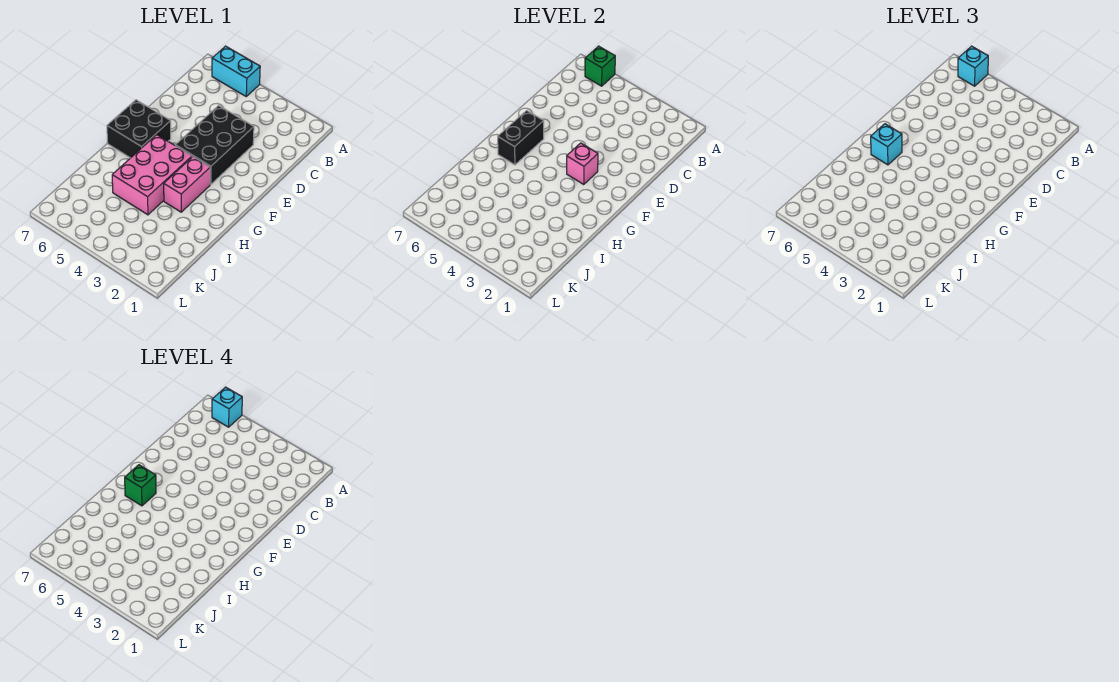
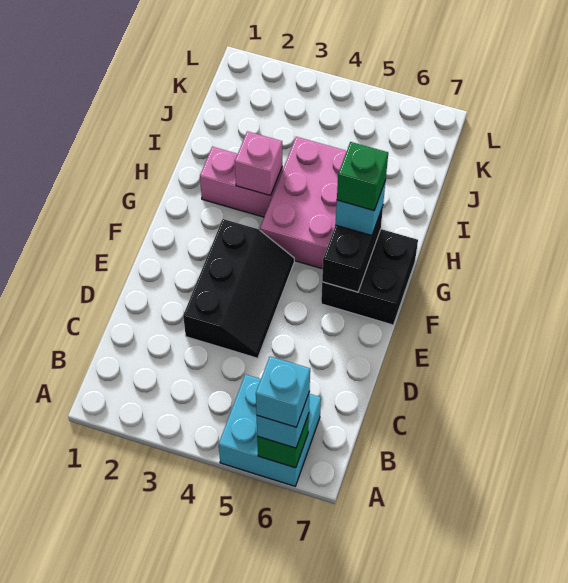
cyan 1x2 brick [212,46,260,96] -> cyan 2x2 brick [219,374,321,486]
black 2x3 brick [175,106,254,184] -> black 2x3 slope [183,219,294,358]
pink 1x1 brick [567,143,598,184] -> pink 1x1 brick moved to [235,131,282,196]
pink 1x2 brick [164,157,210,212] -> pink 1x2 brick turned to [200,146,282,217]

